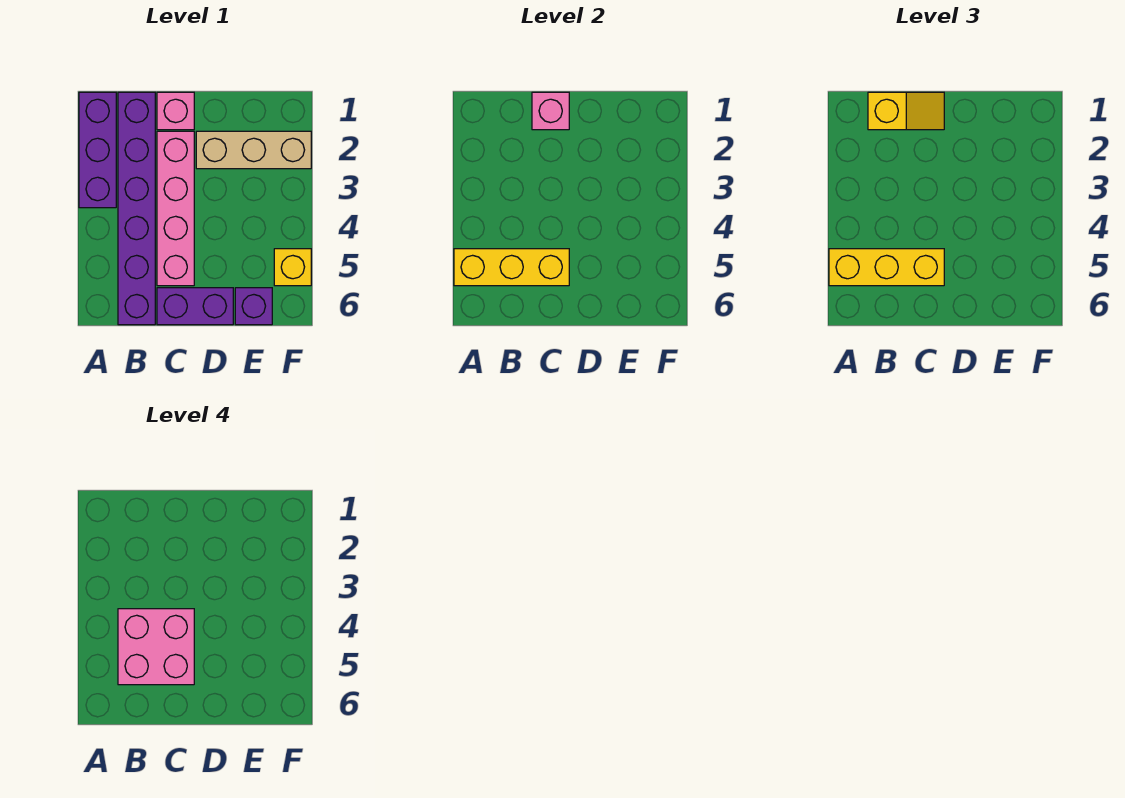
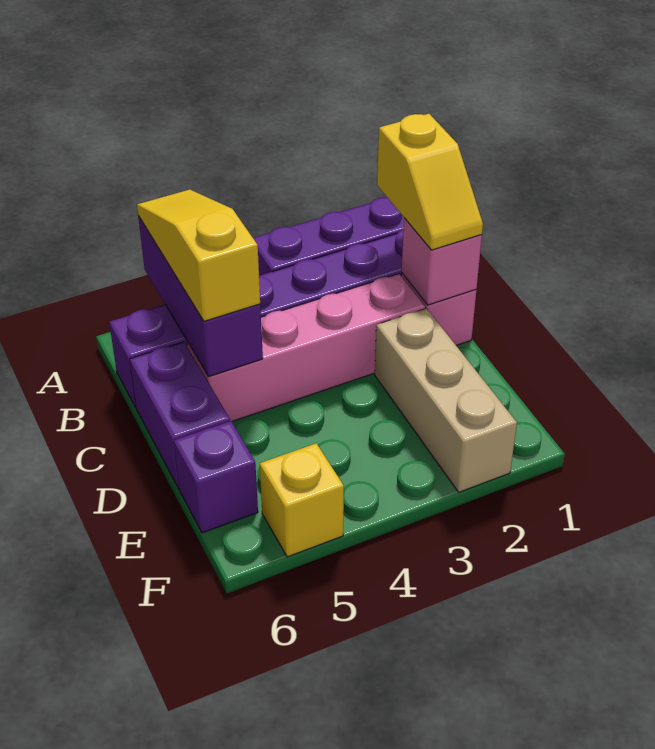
yellow 1x3 brick [454,249,569,286] -> purple 1x3 brick [138,216,263,377]
yellow 1x3 brick [829,249,944,286] -> yellow 1x3 slope [137,190,260,321]
pink 2x2 brick [118,609,194,685] -> none

